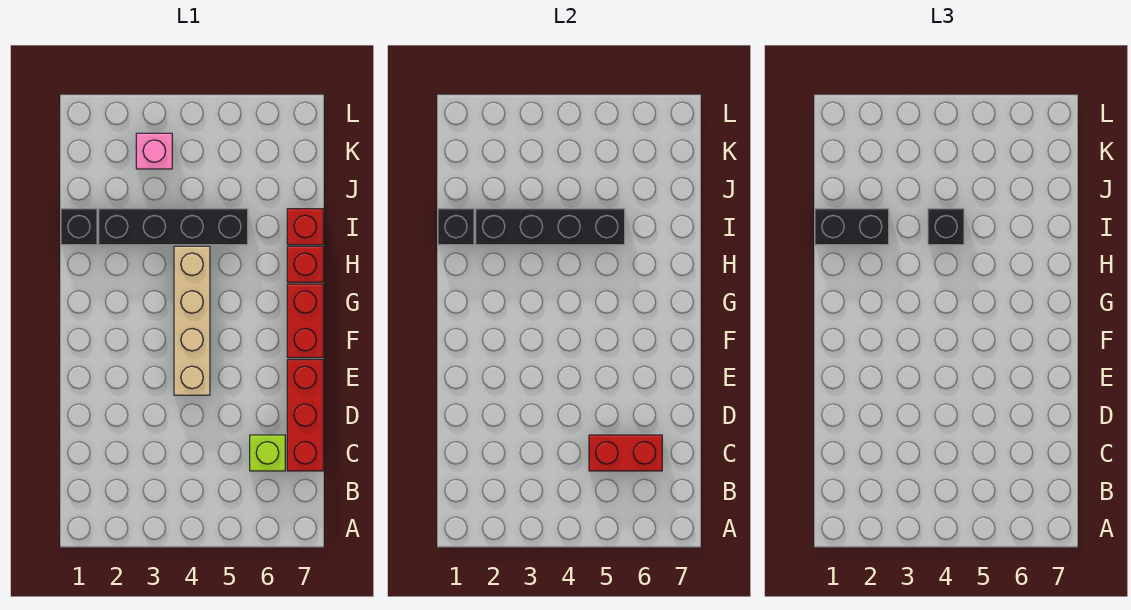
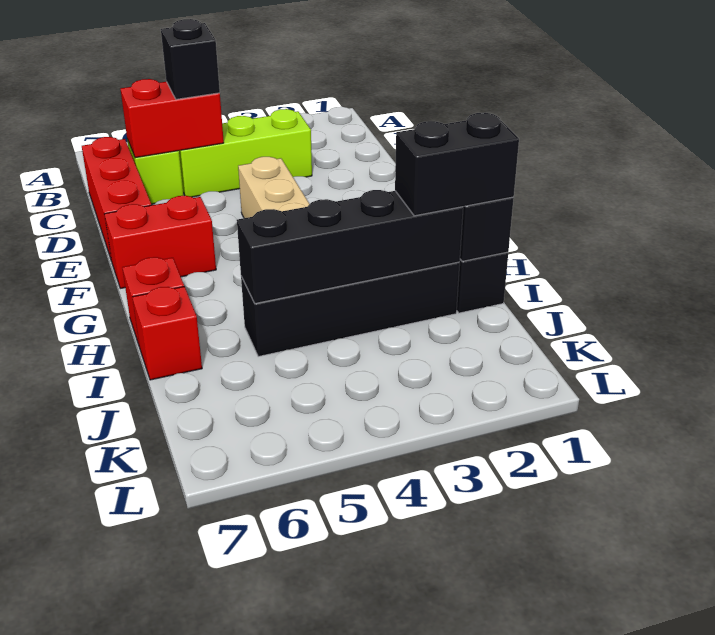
none -> lime 1x3 brick [179,109,312,197]
red 1x2 brick [287,284,323,358] -> red 1x2 brick turned to [104,196,216,288]
black 1x1 brick [928,209,964,245] -> black 1x1 brick moved to [161,19,220,99]
pink 1x1 brick [136,133,172,169] -> none

